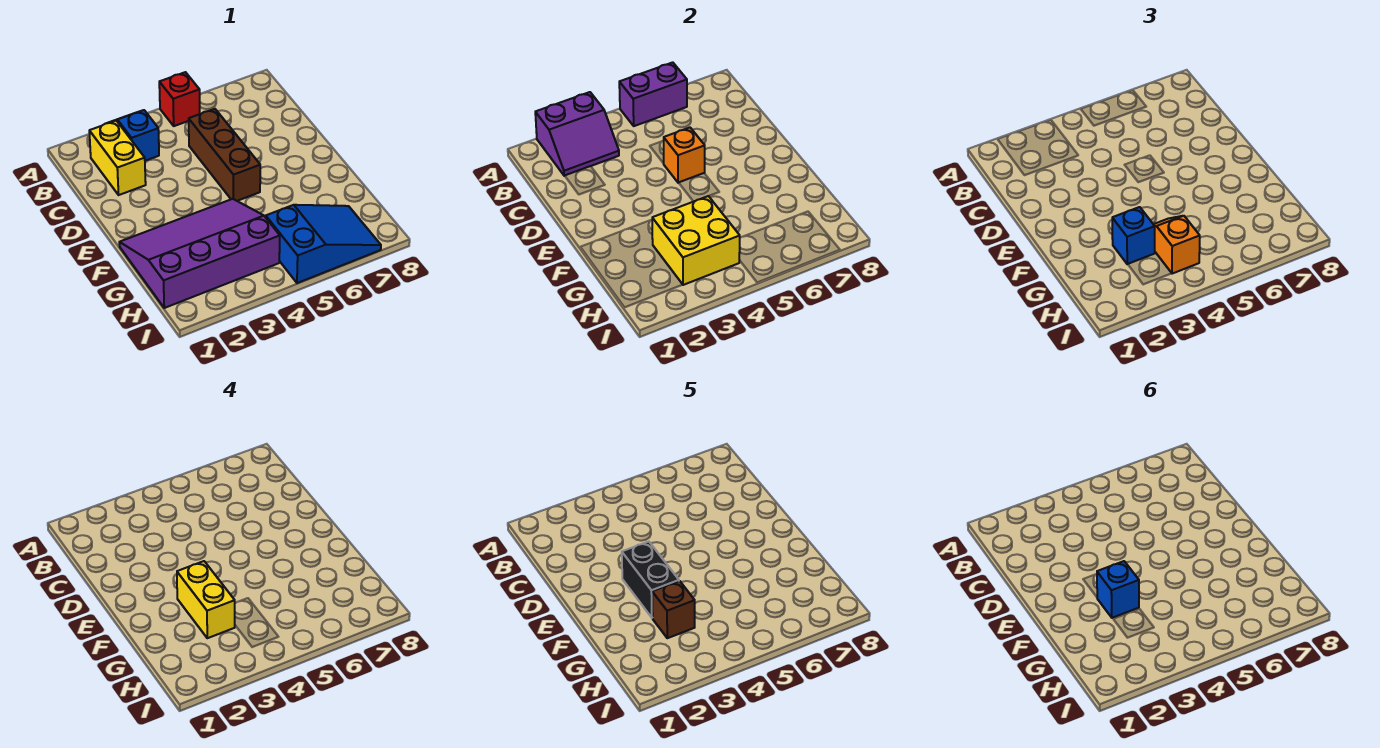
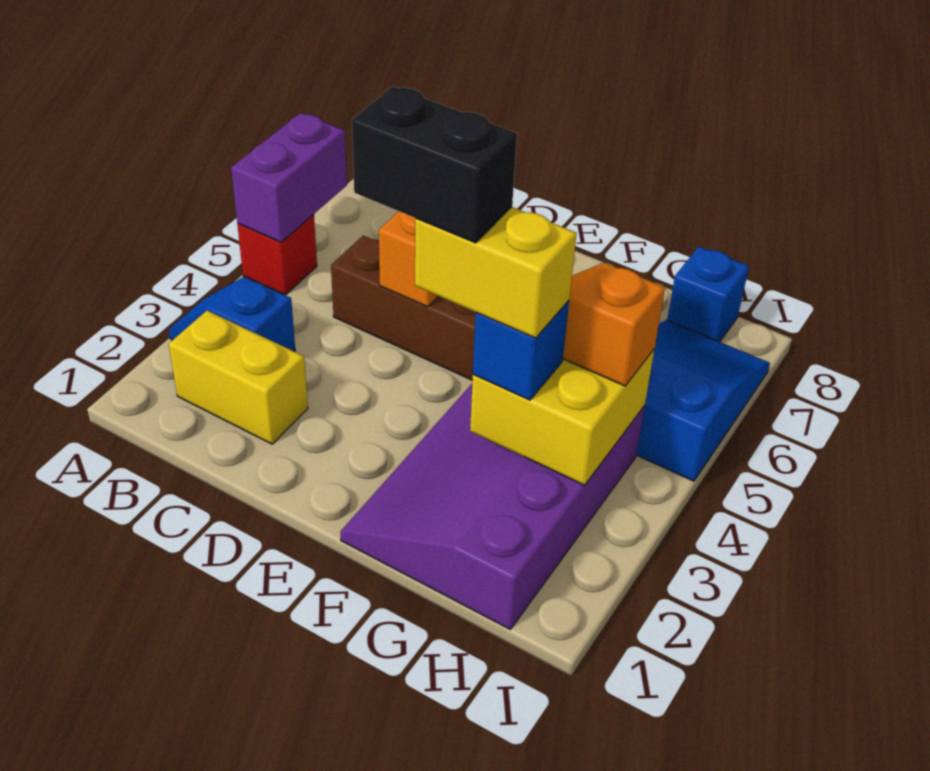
purple 2x2 slope [535,92,619,176] -> none
blue 1x1 brick [1097,561,1139,618] -> blue 1x1 brick moved to [667,247,749,342]
brown 1x1 brick [652,581,695,638] -> none

